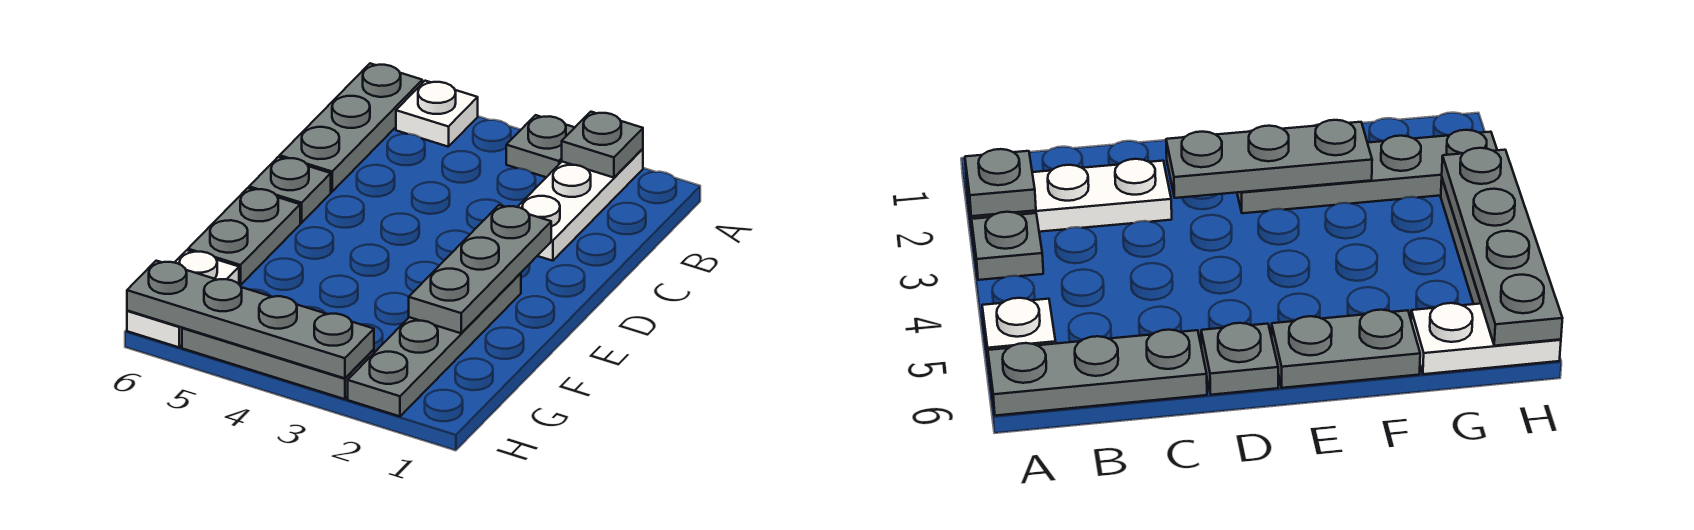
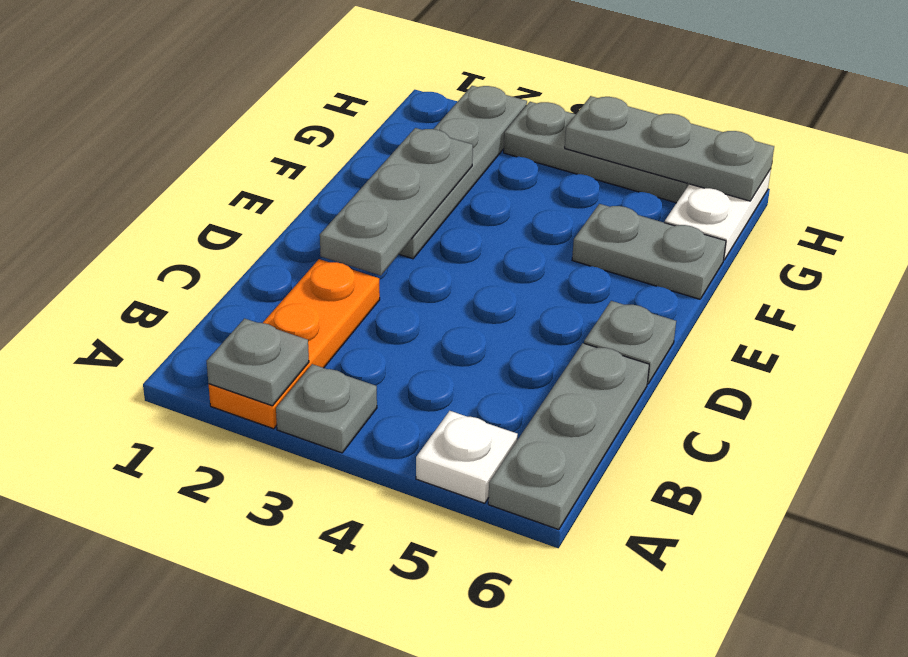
white 1x3 plate [518,149,643,261] -> orange 1x3 plate [209,259,380,429]
grey 1x2 plate [188,188,300,285] -> grey 1x2 plate turned to [572,204,726,299]
grey 1x4 plate [127,261,374,378] -> grey 1x3 plate [565,96,774,201]

